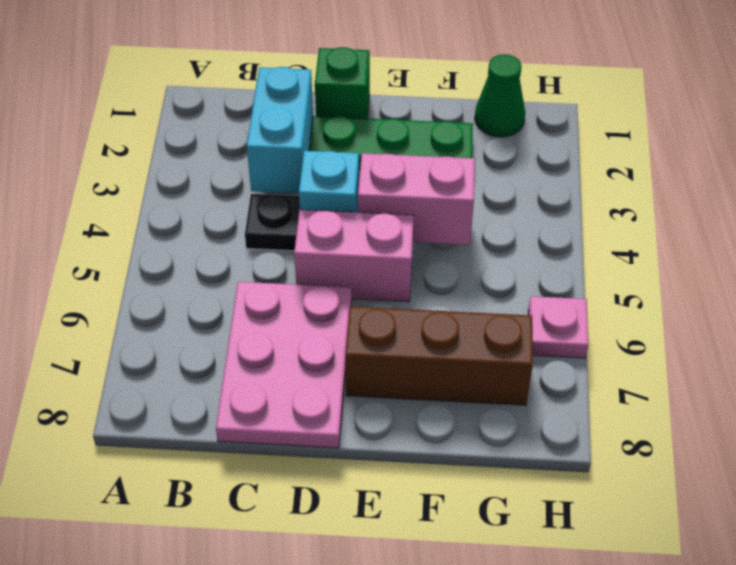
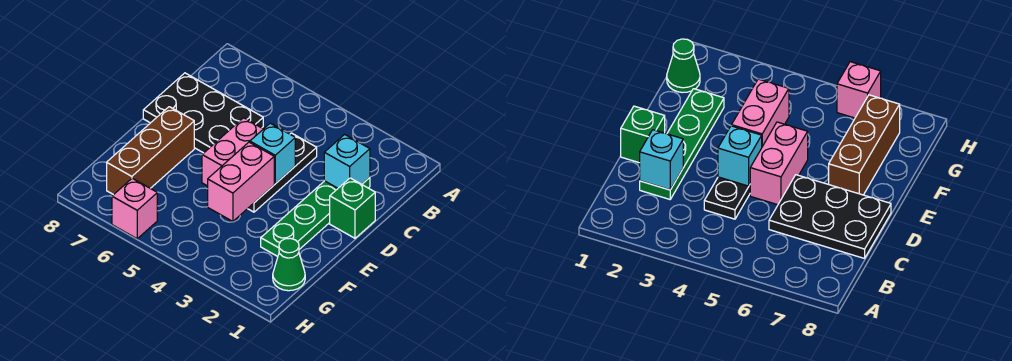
cyan 1x2 brick [247,67,313,194] -> cyan 1x1 brick [324,134,370,188]
pink 2x3 plate [216,282,352,448] -> black 2x3 plate [143,73,263,153]
pink 1x1 plate [528,296,589,358] -> pink 1x1 brick [112,178,157,239]

